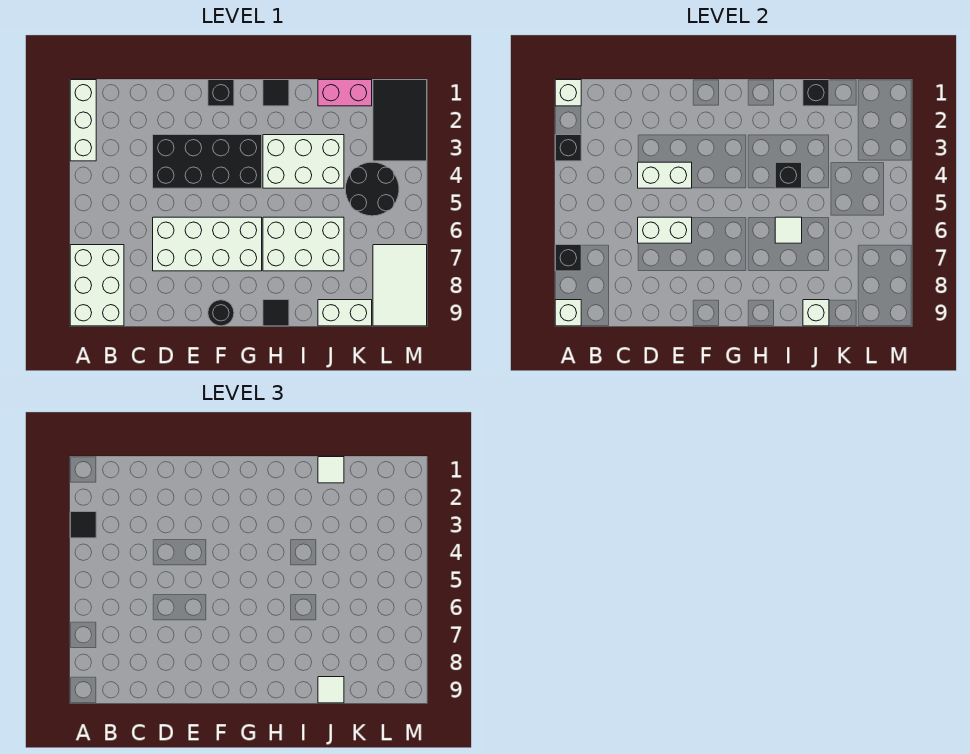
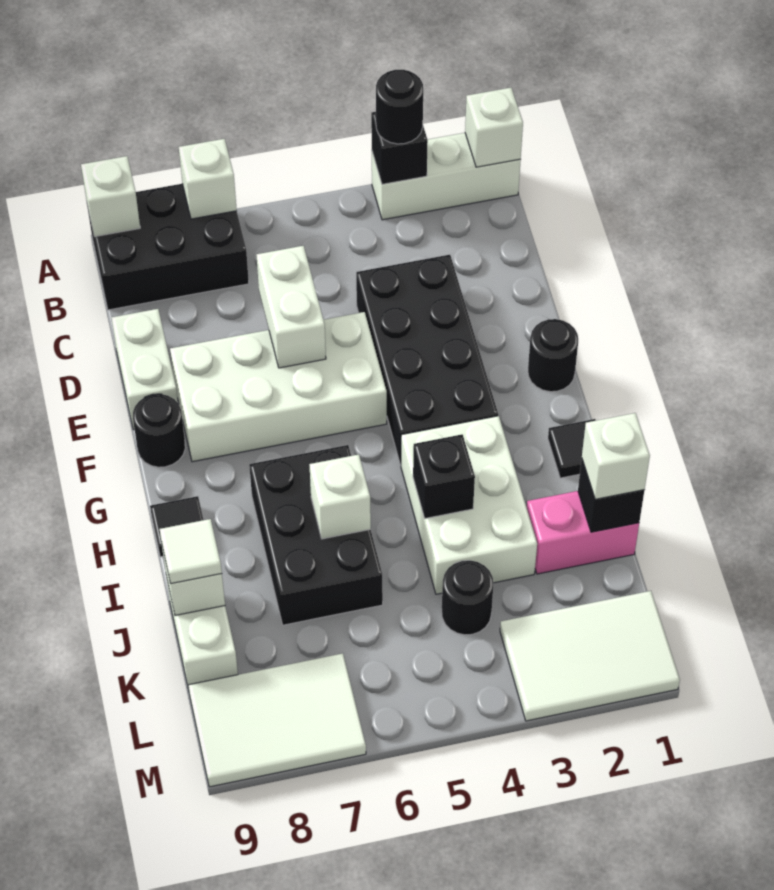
black 1x1 tile [70,512,96,538] -> black 1x1 round brick [376,70,423,144]
white 2x3 brick [70,245,124,326] -> black 2x3 brick [87,184,249,310]
black 1x1 brick [555,245,581,271] -> white 1x1 brick [179,139,237,219]
white 1x2 brick [638,162,692,188] -> white 1x2 brick moved to [112,309,178,430]
white 2x4 brick [153,217,262,271] -> white 2x4 brick turned to [170,312,387,462]
black 1x1 brick [208,80,234,106] -> black 1x1 round brick [528,319,578,392]
white 2x3 brick [263,217,344,271] -> black 2x3 brick [249,445,383,625]
white 1x1 tile [775,217,802,243] -> white 1x1 brick [309,455,371,539]
pink 1x2 brick [318,80,372,106] -> pink 1x2 brick turned to [527,491,639,574]
white 1x1 tile [318,457,344,483] -> white 1x1 brick [582,413,650,499]
black 2x2 round brick [345,162,399,216] -> black 1x1 round brick [442,560,493,635]
black 2x3 tile [373,80,427,161] -> white 2x3 tile [500,591,680,721]

